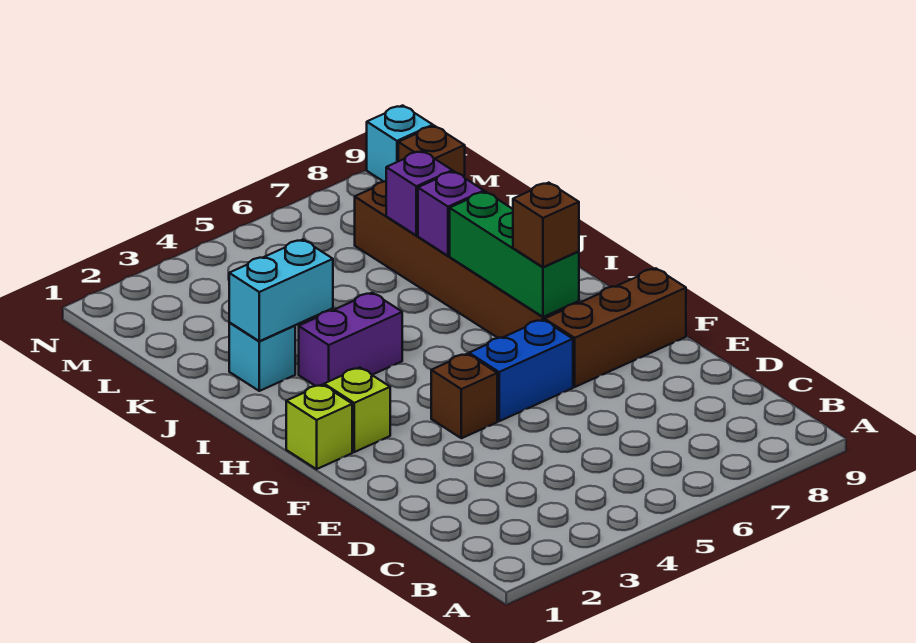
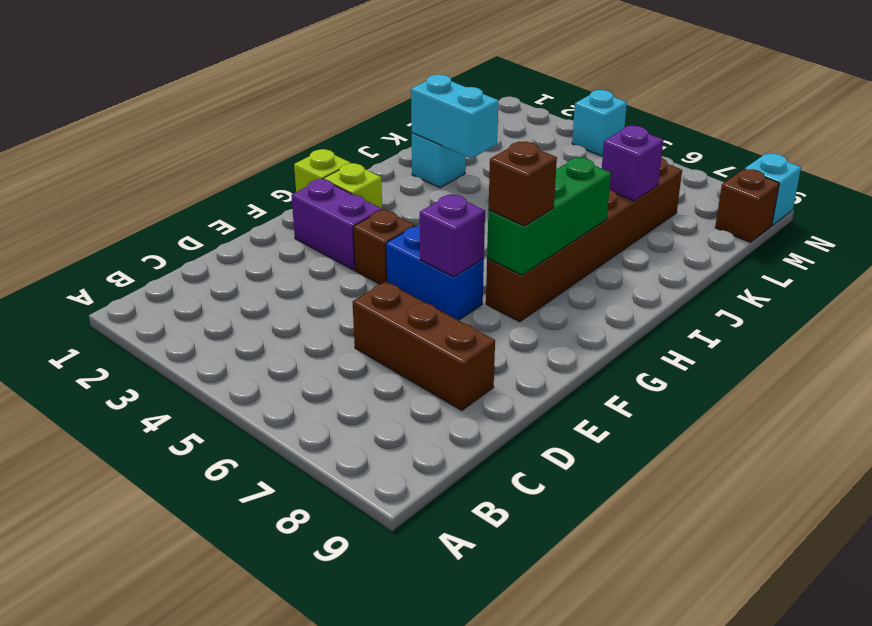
brown 1x3 brick [545,268,686,387] -> brown 1x3 brick moved to [353,281,495,411]
purple 1x2 brick [299,293,402,386] -> purple 1x2 brick moved to [291,179,382,270]
purple 1x1 brick [418,171,484,256] -> purple 1x1 brick moved to [420,194,485,277]
none -> cyan 1x1 brick [572,90,627,156]

